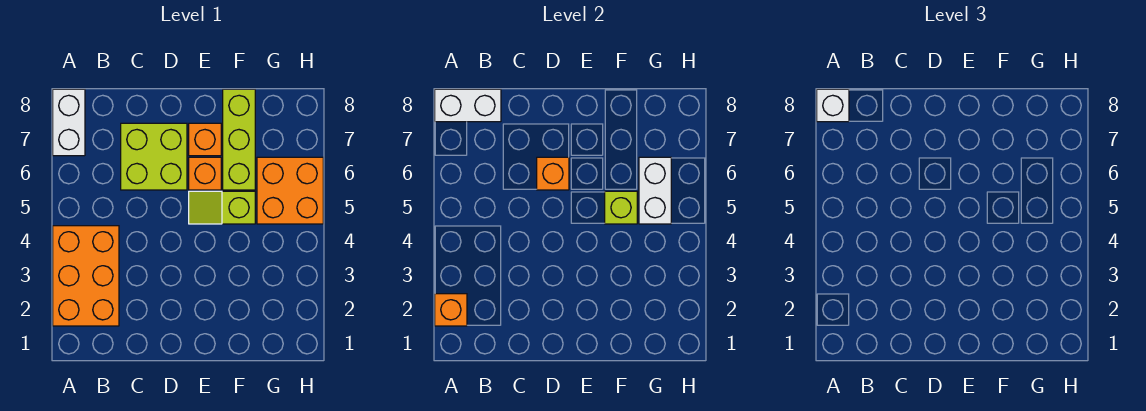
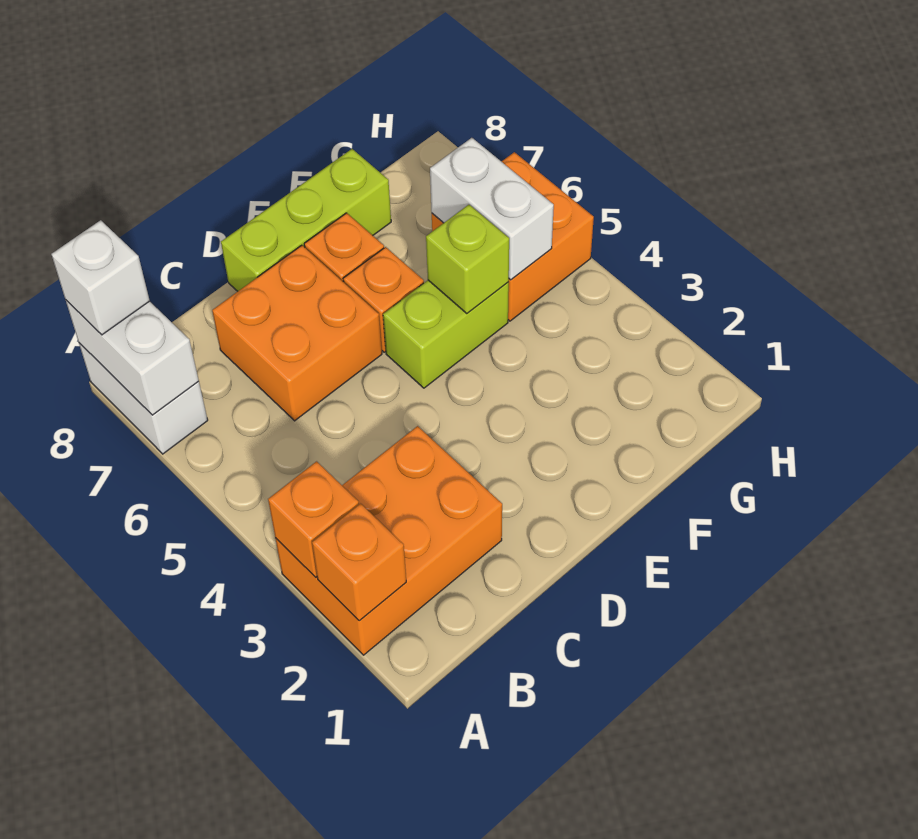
orange 2x3 brick [53,226,119,326] -> orange 2x3 brick turned to [275,426,502,655]
white 1x2 brick [435,89,501,122] -> white 1x2 brick turned to [66,300,199,415]
lime 2x2 brick [121,123,187,190] -> orange 2x2 brick [212,245,382,421]
orange 1x1 brick [537,157,569,190] -> orange 1x1 brick moved to [268,461,359,577]
lime 1x2 slope [189,191,255,224] -> lime 1x2 brick [383,280,509,388]
lime 1x3 brick [223,89,255,190] -> lime 1x3 brick turned to [221,149,391,291]

